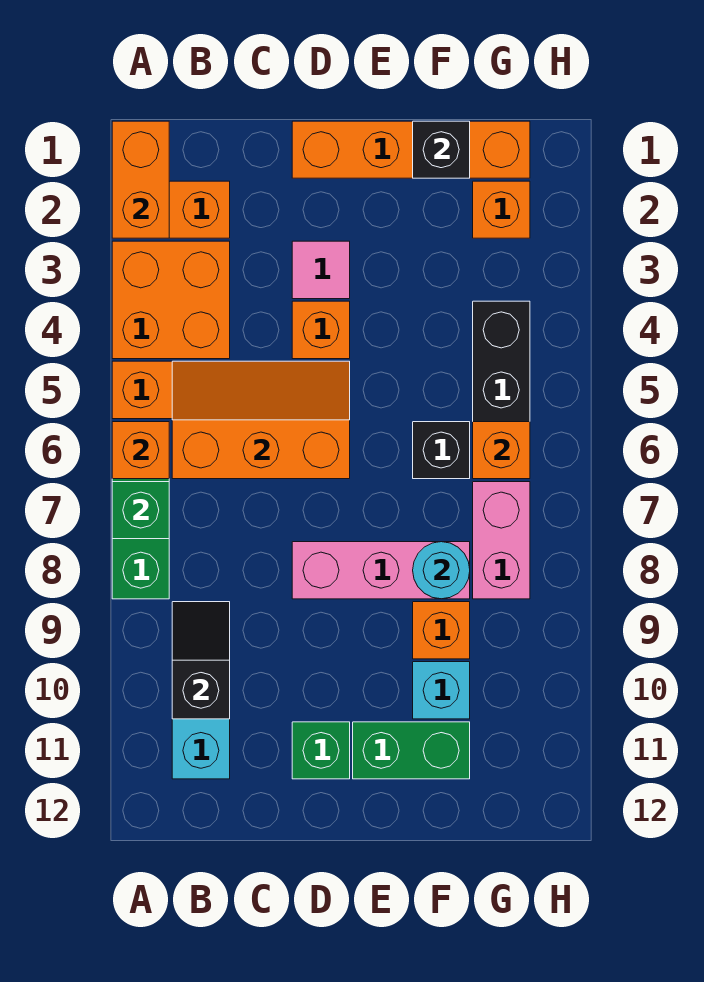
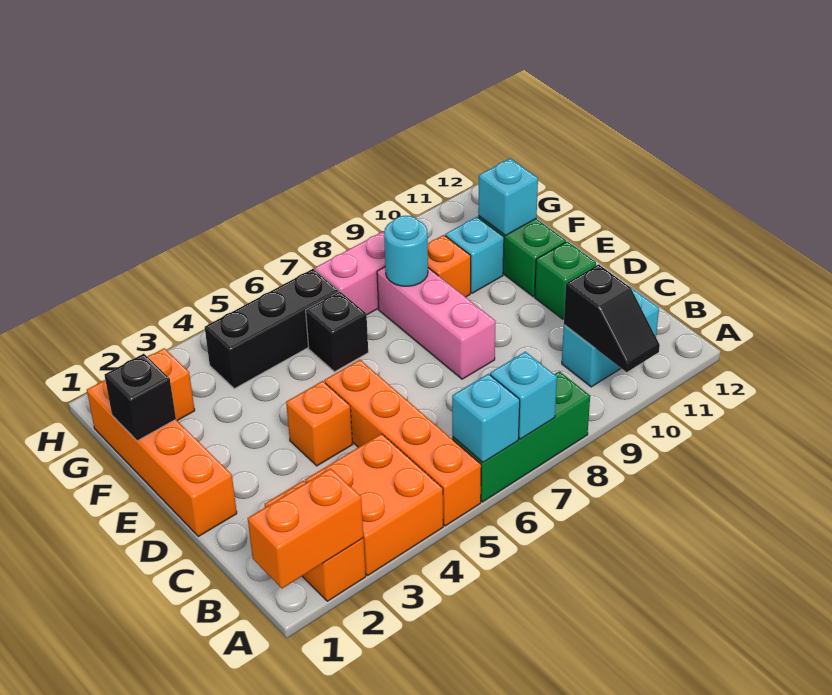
orange 1x1 brick [112,422,169,479] -> cyan 1x1 brick [452,374,520,462]
green 1x1 brick [112,482,169,539] -> cyan 1x1 brick [490,352,557,439]
orange 2x3 slope [172,361,350,479] -> none
black 1x2 slope [172,602,230,719] -> black 1x2 slope turned to [564,264,660,372]
pink 1x1 tile [292,241,350,299] -> none
none -> cyan 1x1 brick [478,158,538,235]
orange 1x1 brick [473,422,530,479] -> none

